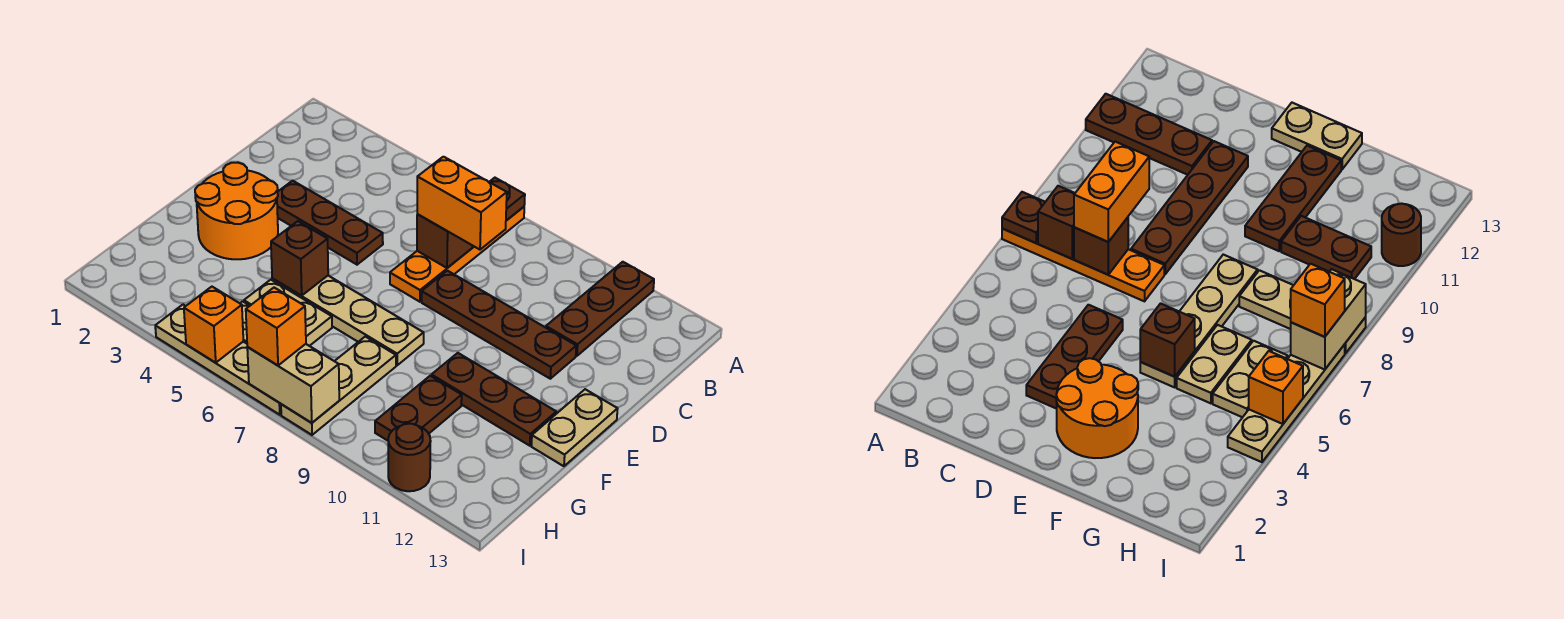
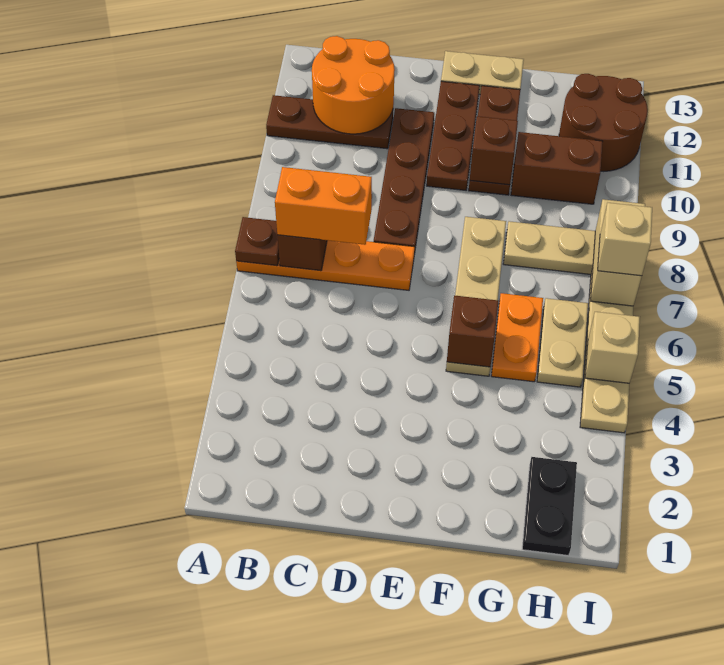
brown 1x1 brick [417,214,472,268] -> brown 1x1 brick moved to [470,116,518,185]
orange 1x2 brick [417,157,507,250] -> orange 1x2 brick turned to [275,167,372,245]
brown 1x3 plate [277,181,383,265] -> brown 1x3 plate moved to [427,81,479,190]
orange 2x2 round brick [195,163,278,259] -> orange 2x2 round brick moved to [312,36,395,134]
tan 1x2 plate [244,280,332,346] -> orange 1x2 plate [491,293,543,382]
brown 1x2 plate [375,376,462,441] -> brown 1x2 brick [511,132,603,204]
none -> black 1x2 plate [522,457,577,556]
orange 1x1 brick [184,287,243,363] -> tan 1x1 brick [585,312,640,383]
orange 1x1 brick [246,288,306,365] -> tan 1x1 brick [598,203,652,276]
brown 1x1 round brick [388,424,431,491] -> brown 2x2 round brick [559,74,648,171]

